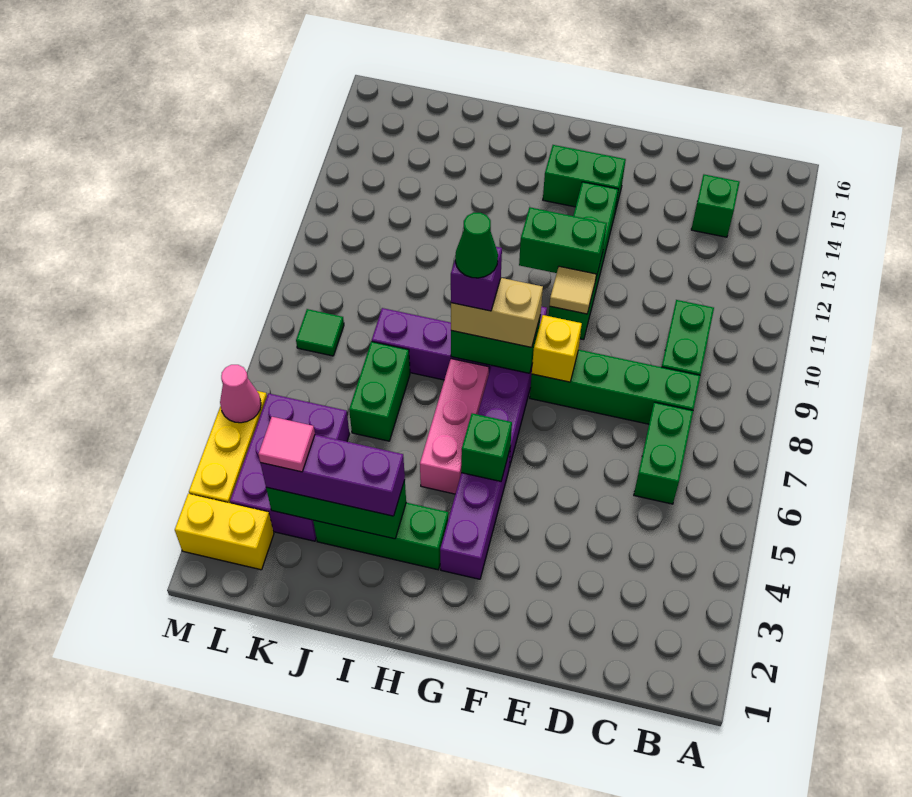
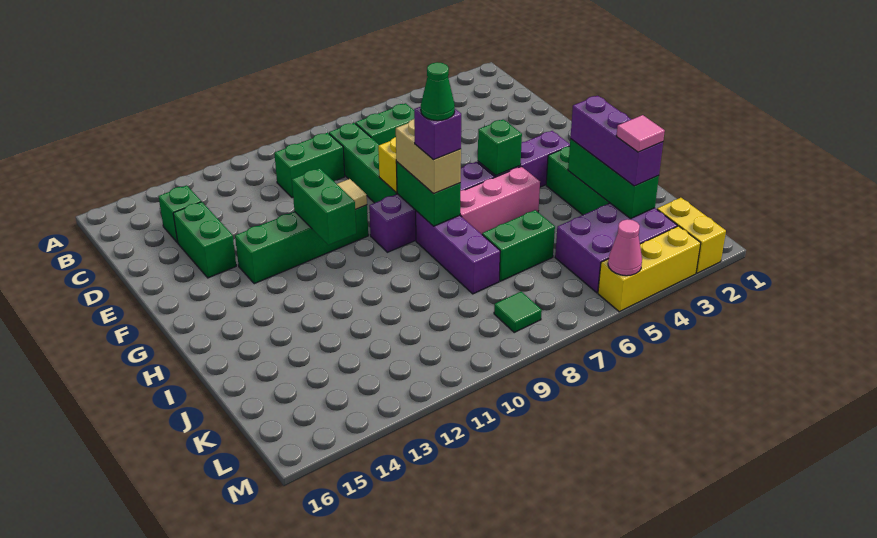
green 1x2 brick [543,145,626,212] -> green 1x2 brick moved to [173,202,236,278]

